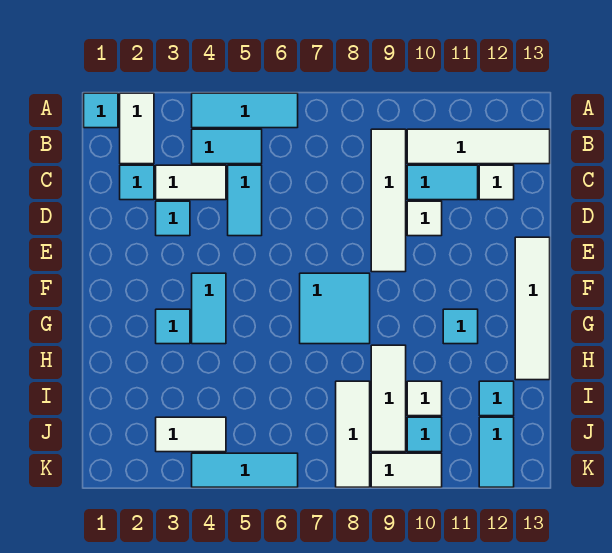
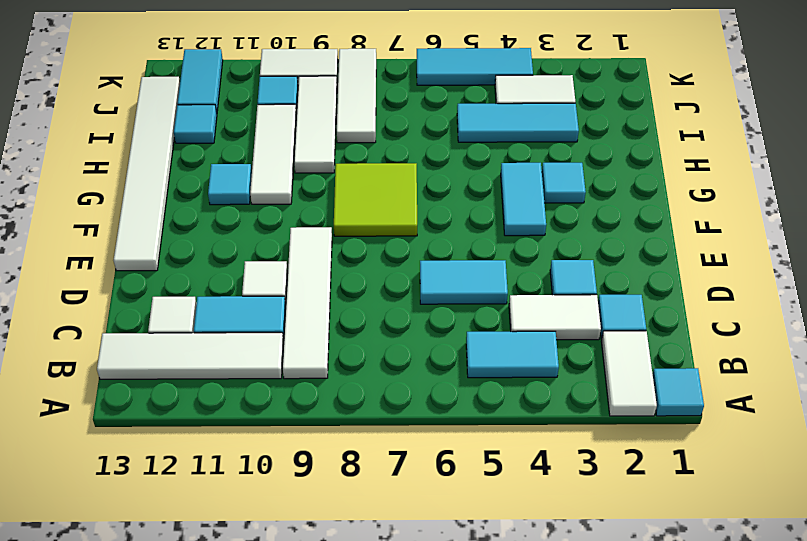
cyan 1x3 tile [192,93,298,128] -> cyan 1x3 tile moved to [457,103,579,142]
cyan 1x2 tile [228,165,262,236] -> cyan 1x2 tile turned to [420,260,508,304]
white 1x4 tile [515,237,550,380] -> white 1x6 tile [114,77,180,271]
cyan 2x2 tile [300,273,370,344] -> lime 2x2 tile [334,163,417,236]
white 1x1 tile [407,381,442,416] -> white 1x3 tile [250,104,296,204]

